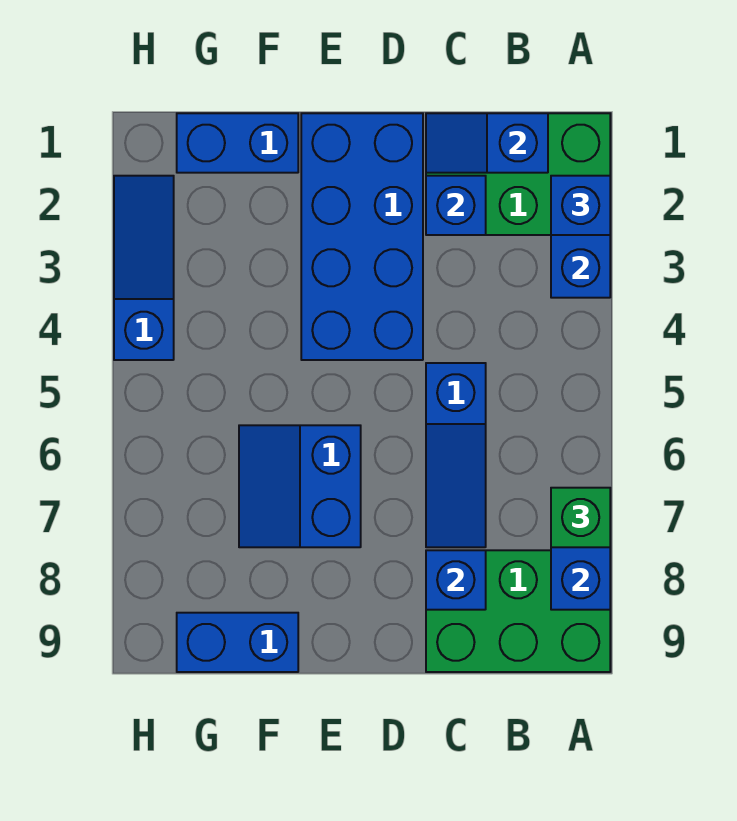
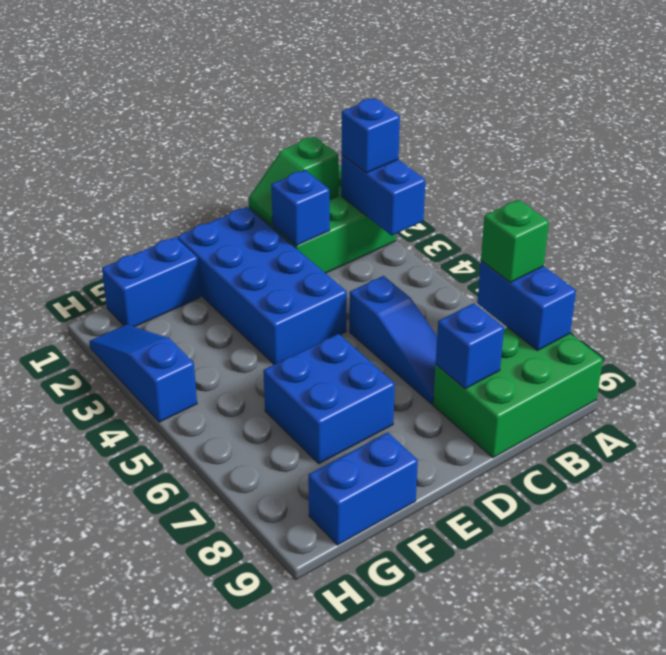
blue 1x2 slope [426,113,548,173] -> green 1x2 slope [248,137,339,225]
blue 2x2 slope [239,425,361,547] -> blue 2x2 brick [263,334,395,464]

